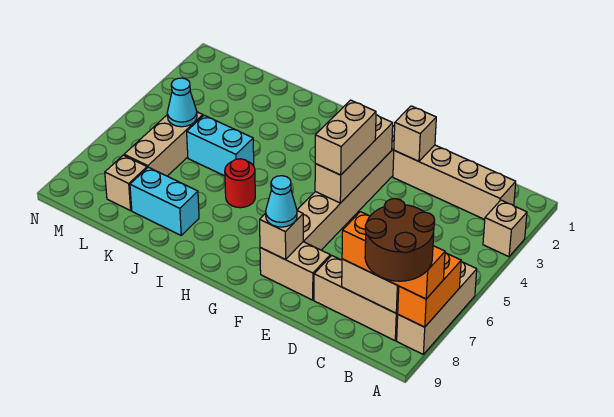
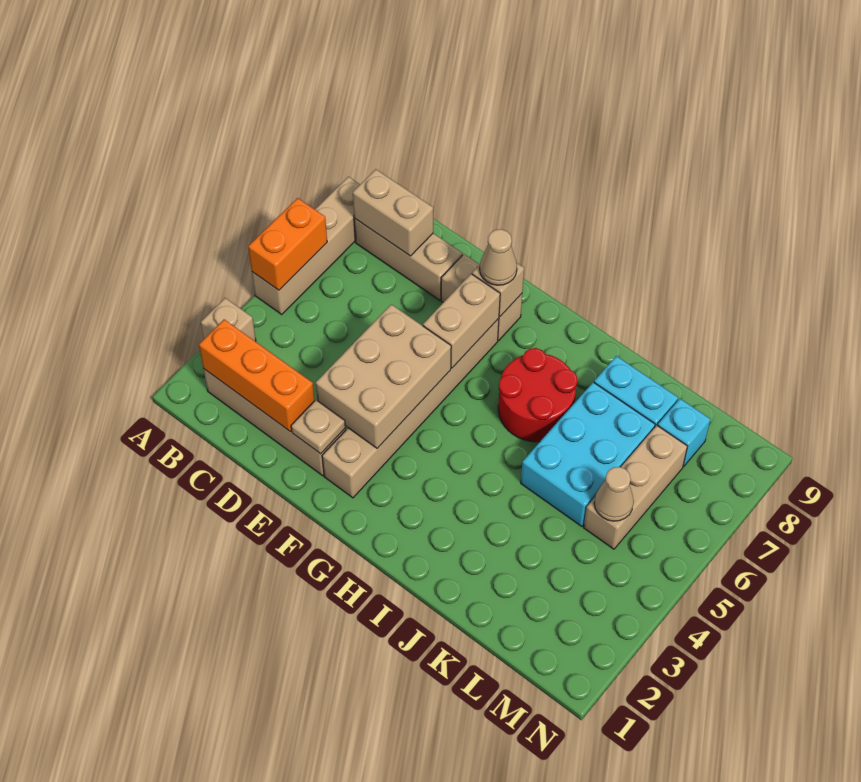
tan 1x3 brick [397,262,477,354] -> tan 1x4 brick [252,177,360,314]
orange 1x2 brick [398,253,461,327] -> orange 1x2 brick moved to [248,198,327,290]
orange 1x3 brick [342,212,445,299] -> orange 1x3 brick moved to [199,319,315,432]
brown 2x2 round brick [365,199,435,281] -> none
tan 1x1 brick [394,106,436,161] -> tan 1x1 plate [291,400,345,454]
tan 1x3 brick [315,115,393,203] -> tan 2x3 brick [316,304,451,448]
tan 1x2 brick [315,100,376,175] -> tan 1x2 brick moved to [423,274,500,368]
cyan 1x1 cone [266,176,297,227] -> tan 1x1 cone [480,229,517,285]
red 1x1 round brick [225,159,255,208] -> red 2x2 round brick [498,348,578,442]
cyan 1x2 brick [187,115,254,176] -> cyan 2x3 brick [521,382,655,527]
cyan 1x1 cone [167,78,197,127] -> tan 1x1 cone [594,467,634,521]
tan 1x1 brick [105,155,147,211] -> cyan 1x1 brick [658,399,710,466]

